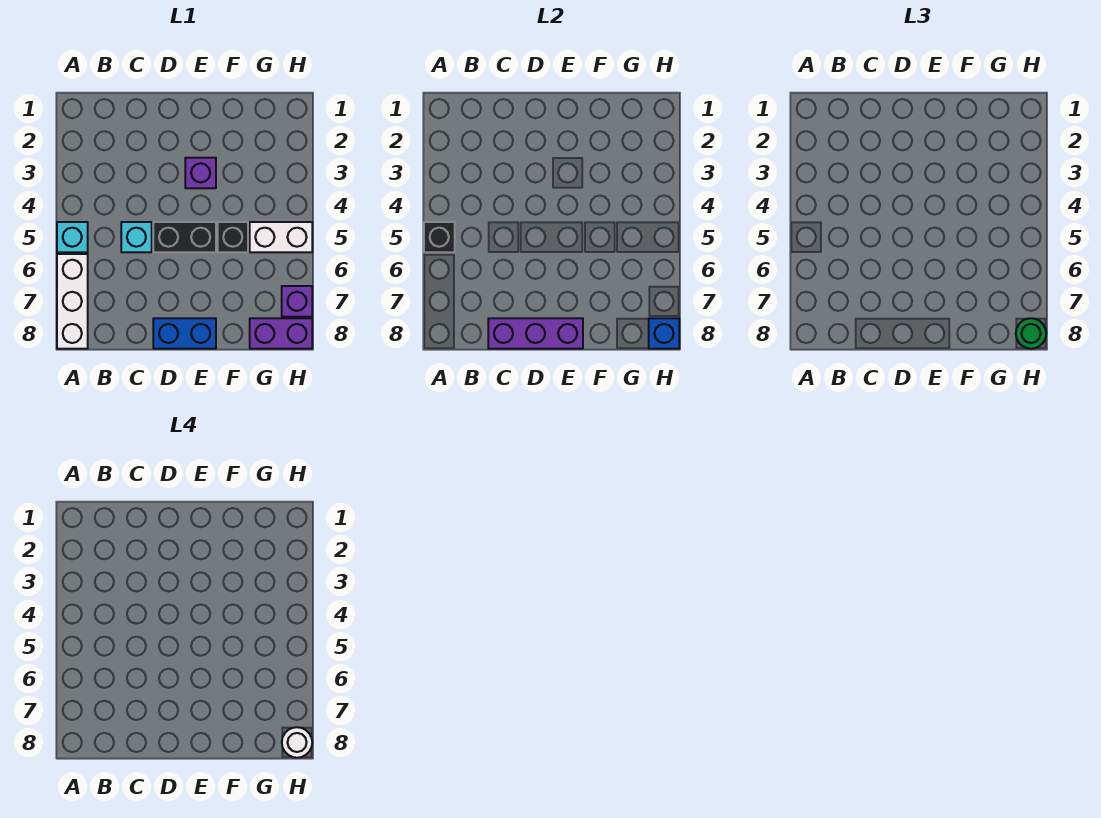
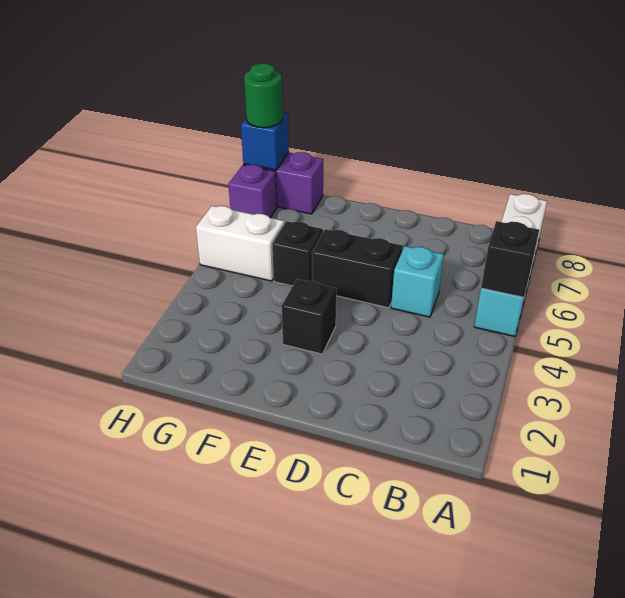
purple 1x3 brick [488,318,583,349] -> none
blue 1x2 brick [153,318,216,349] -> none
purple 1x1 brick [185,158,216,188] -> black 1x1 brick [282,279,337,354]
white 1x1 round brick [282,727,312,758] -> none

